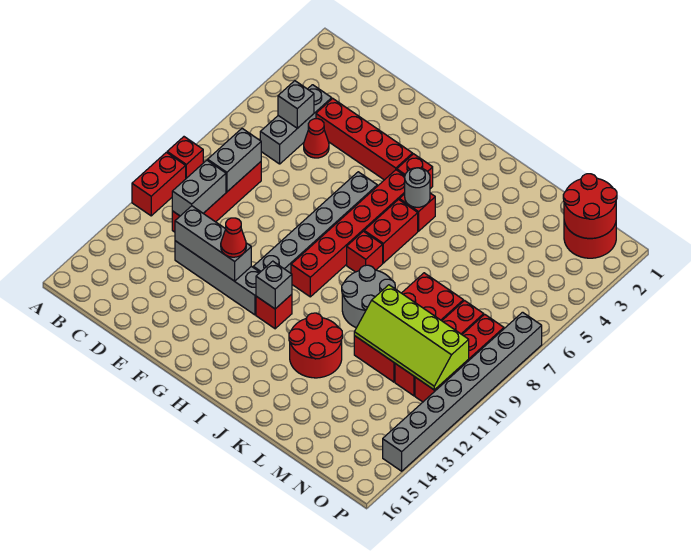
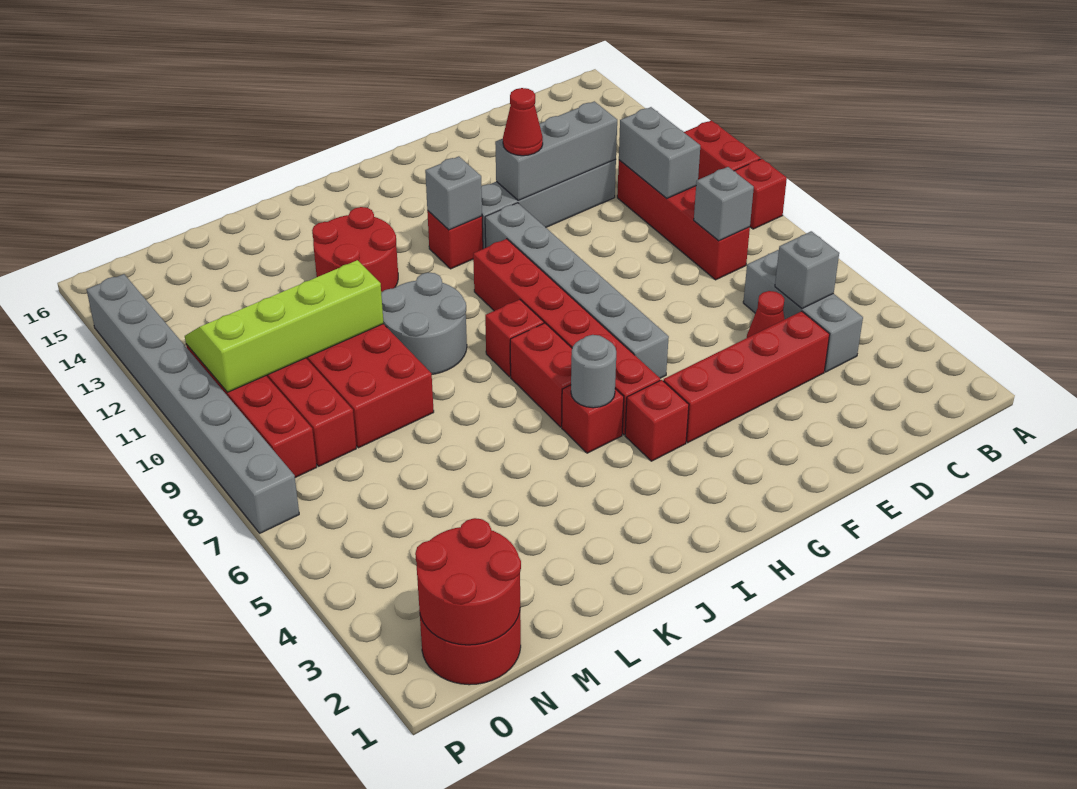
grey 1x2 brick [208,129,261,192] -> grey 1x1 brick [694,167,754,241]

